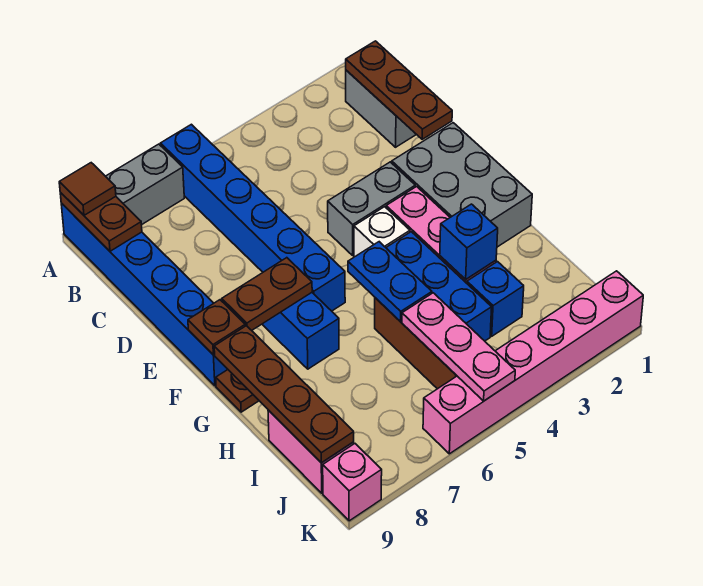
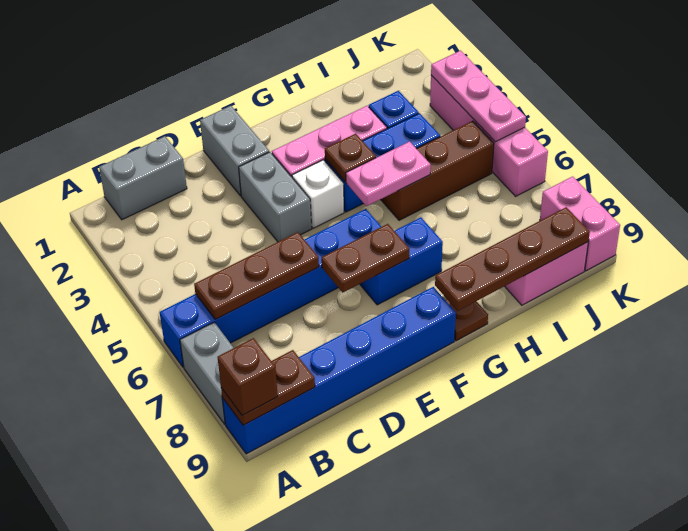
brown 1x1 tile [59,163,116,215] -> brown 1x1 brick [218,338,278,416]
brown 1x3 plate [346,41,452,139] -> brown 1x3 plate moved to [194,232,319,320]
grey 2x3 brick [392,123,532,247] -> grey 1x2 brick [200,106,269,196]
brown 1x2 plate [222,258,312,330] -> brown 1x2 plate turned to [321,224,409,292]
brown 1x1 plate [188,300,245,355] -> brown 1x1 plate moved to [325,134,376,182]
blue 1x2 plate [348,242,432,322] -> pink 1x2 plate [346,142,431,206]
blue 1x1 brick [440,204,498,279] -> none
pink 1x3 plate [402,293,515,401] -> pink 1x3 plate turned to [431,51,526,142]
pink 1x6 brick [423,271,643,454] -> pink 1x4 brick [430,75,548,196]
pink 1x1 brick [323,444,382,521] -> pink 1x2 brick [540,176,620,271]

